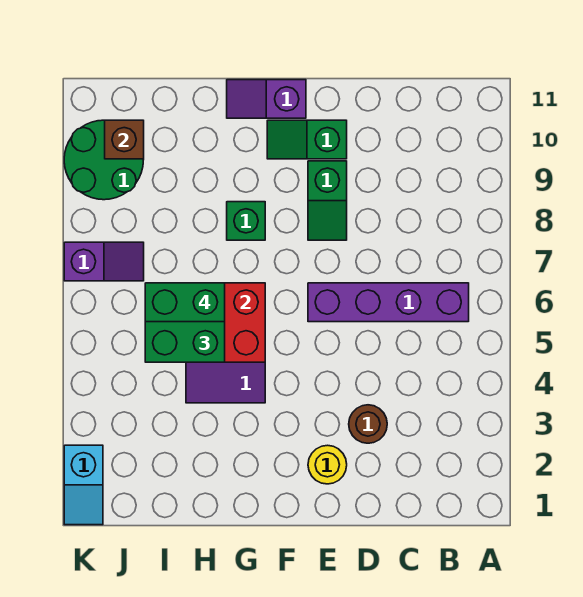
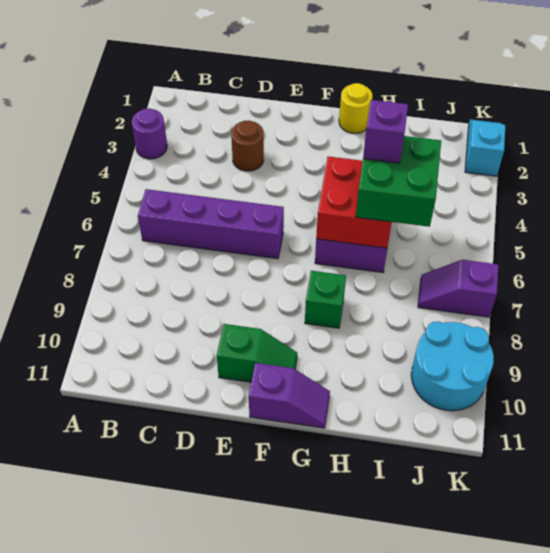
none -> purple 1x1 round brick [132,108,167,159]
yellow 1x1 round brick [308,445,347,484] -> yellow 1x1 round brick moved to [339,83,372,133]
green 1x2 slope [308,161,347,240] -> none
none -> purple 1x1 brick [363,100,408,163]
green 1x2 brick [145,283,225,322] -> none
green 2x2 round brick [64,120,143,200] -> cyan 2x2 round brick [411,321,494,411]
brown 1x1 brick [105,120,144,159] -> none

